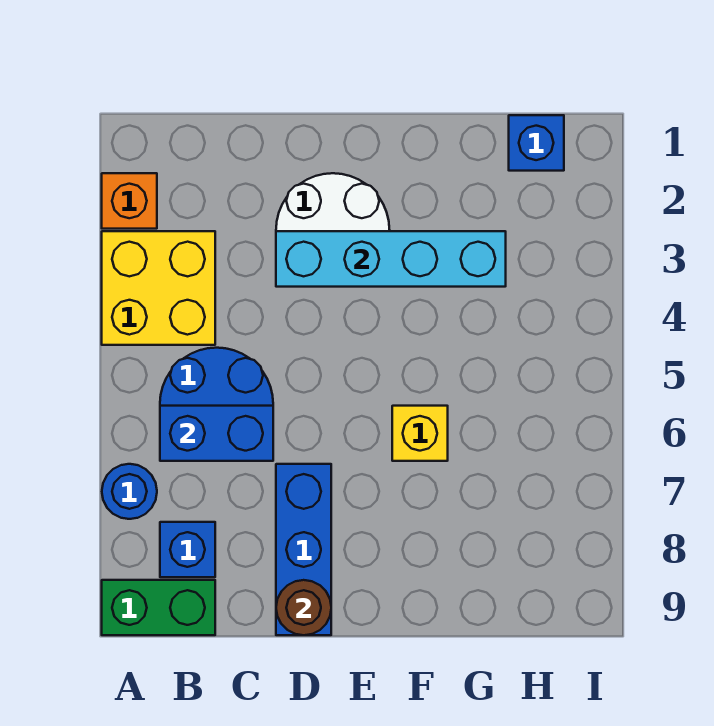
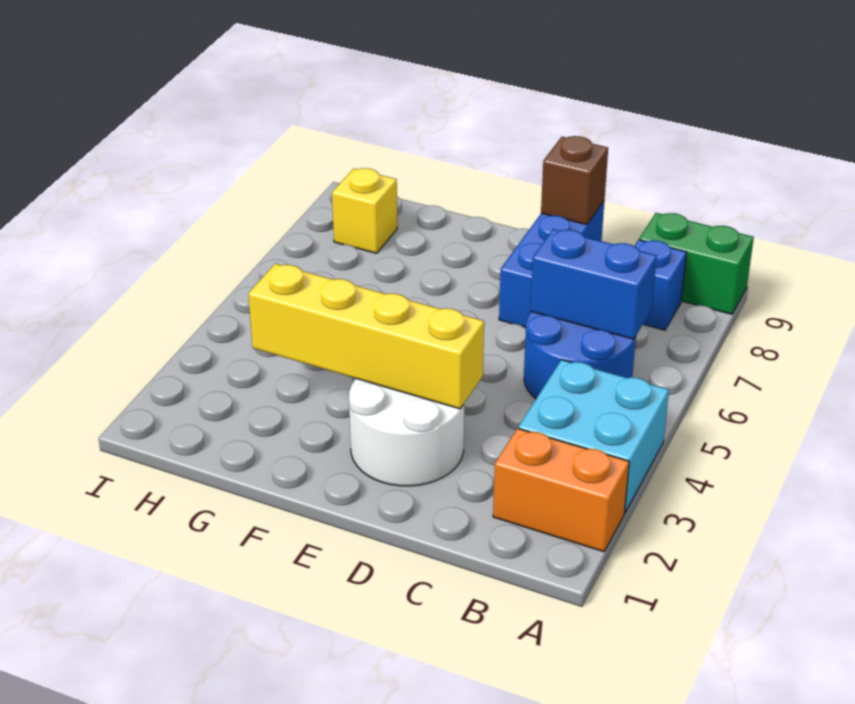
orange 1x1 brick [102,173,157,229] -> orange 1x2 brick [493,428,629,552]
yellow 2x2 brick [102,231,215,345] -> cyan 2x2 brick [518,360,669,512]
blue 1x1 round brick [102,464,157,519] -> none
cyan 1x4 brick [276,231,506,287] -> yellow 1x4 brick [248,264,484,409]
brown 1x1 round brick [276,580,331,635] -> brown 1x1 brick [541,136,608,225]
yellow 1x1 brick [392,406,448,461] -> yellow 1x1 brick moved to [332,168,397,253]
blue 1x1 brick [509,115,564,171] -> none

